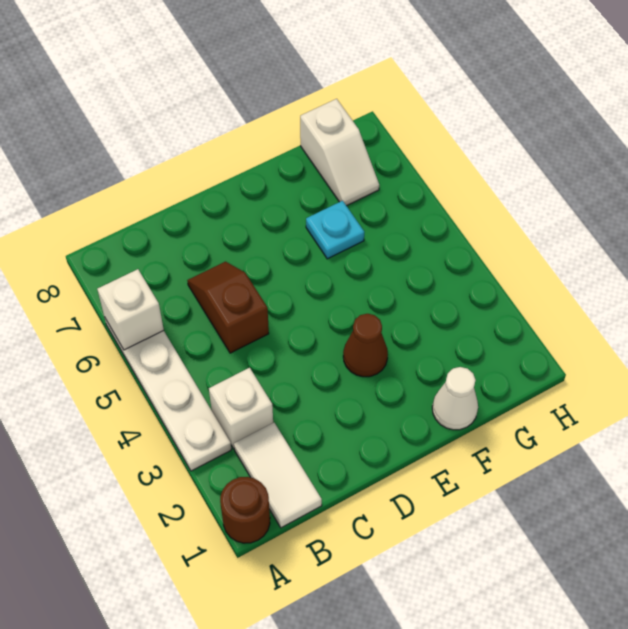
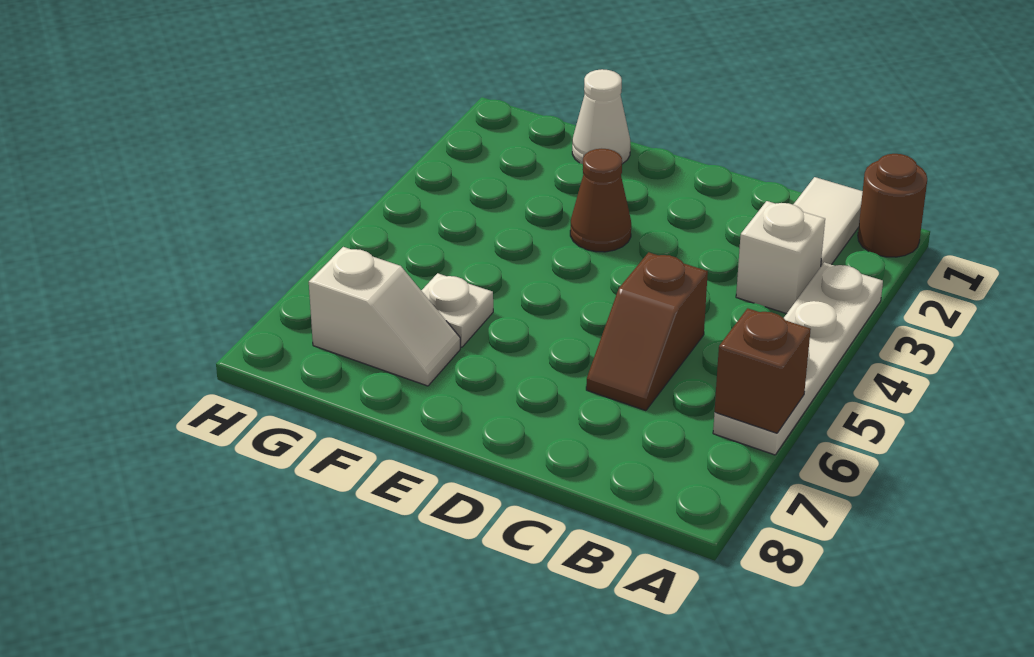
white 1x1 brick [97,269,164,350] -> brown 1x1 brick [715,308,811,433]
cyan 1x1 plate [306,201,364,259] -> white 1x1 plate [421,273,493,347]
white 1x2 slope [300,99,379,206] -> white 1x2 slope turned to [309,247,460,386]

